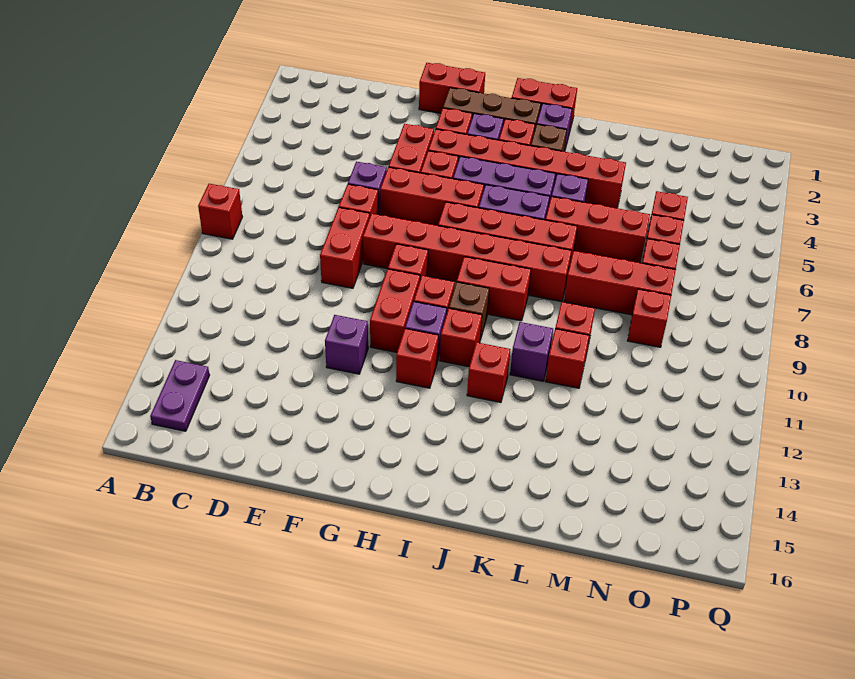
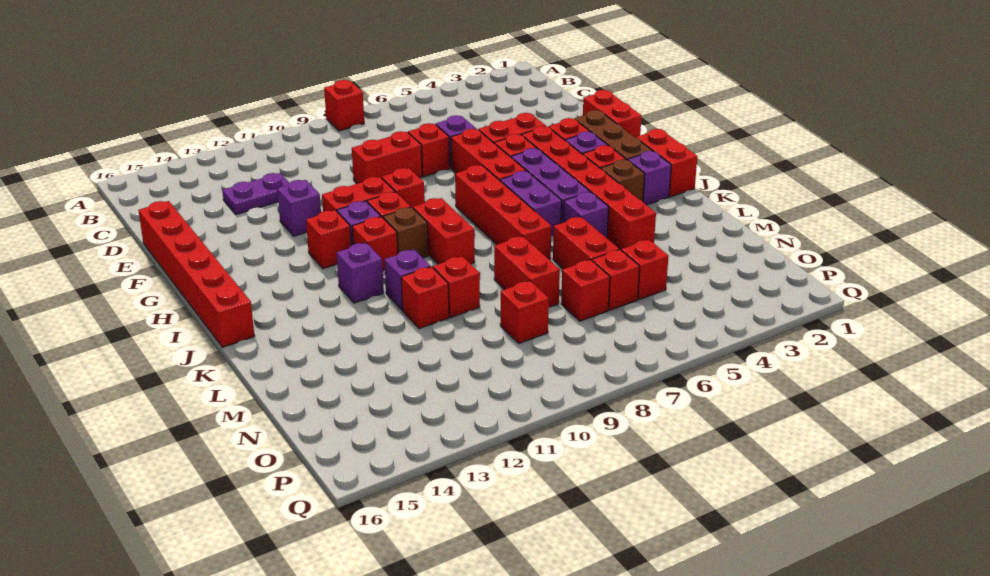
purple 1x2 plate [150,360,210,431] -> purple 1x2 plate moved to [222,173,289,215]
red 1x6 brick [363,214,572,302] -> red 1x6 brick moved to [138,201,255,347]
red 1x1 brick [467,342,511,402] -> purple 1x1 brick [337,243,384,303]
red 1x3 brick [546,197,650,263] -> red 1x2 brick [553,217,619,269]
red 1x3 brick [564,251,676,315] -> red 1x2 brick [494,236,560,307]

